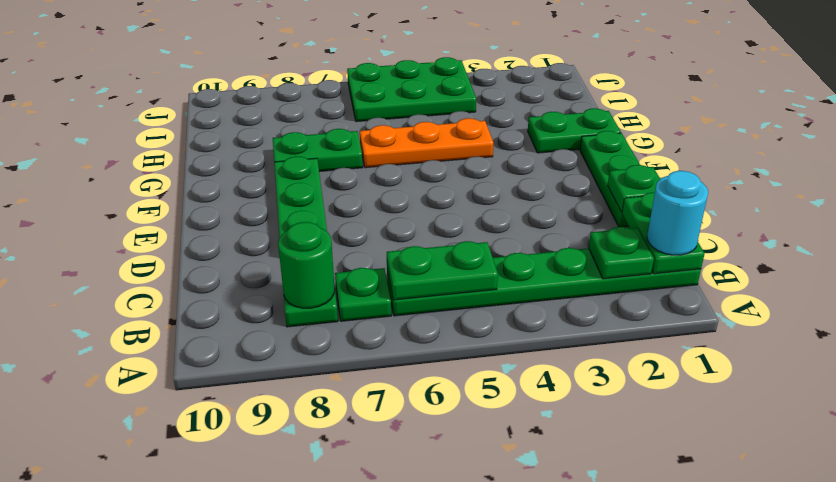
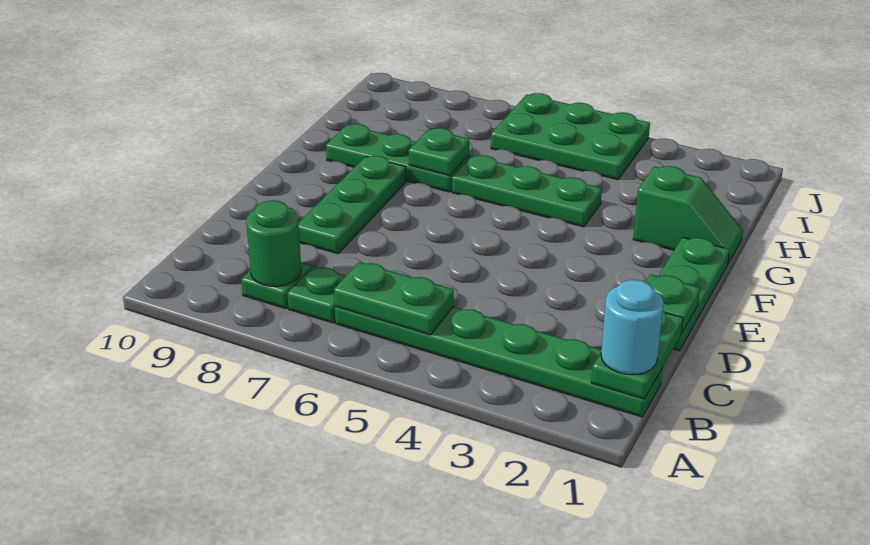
green 1x1 plate [589,227,654,279] -> green 1x1 plate moved to [409,128,469,176]
green 1x2 plate [528,108,621,153] -> green 1x2 slope [633,166,743,264]
orange 1x3 plate [360,118,493,168] -> green 1x3 plate [452,155,602,227]
green 1x2 plate [273,129,363,172] -> green 1x3 plate [326,124,469,192]

